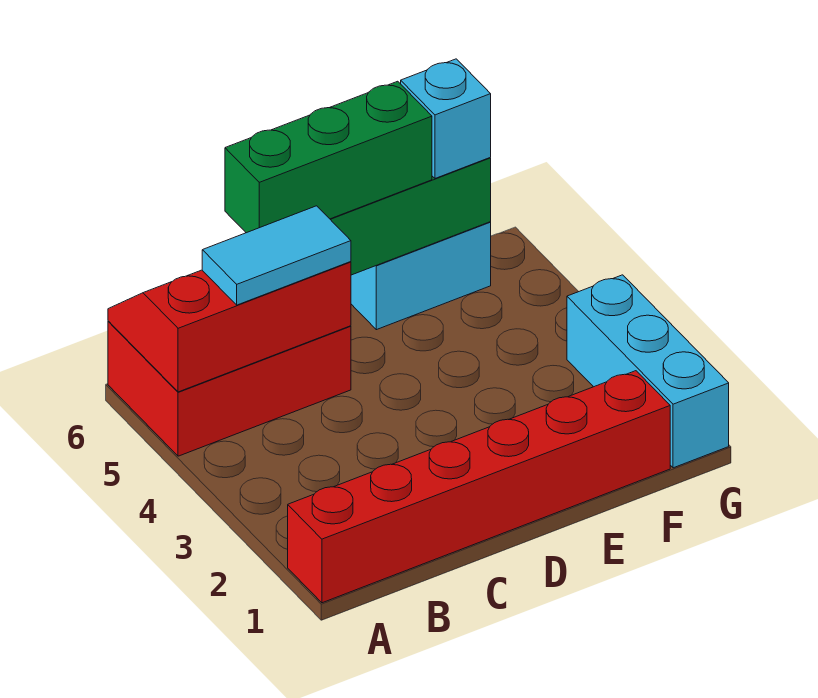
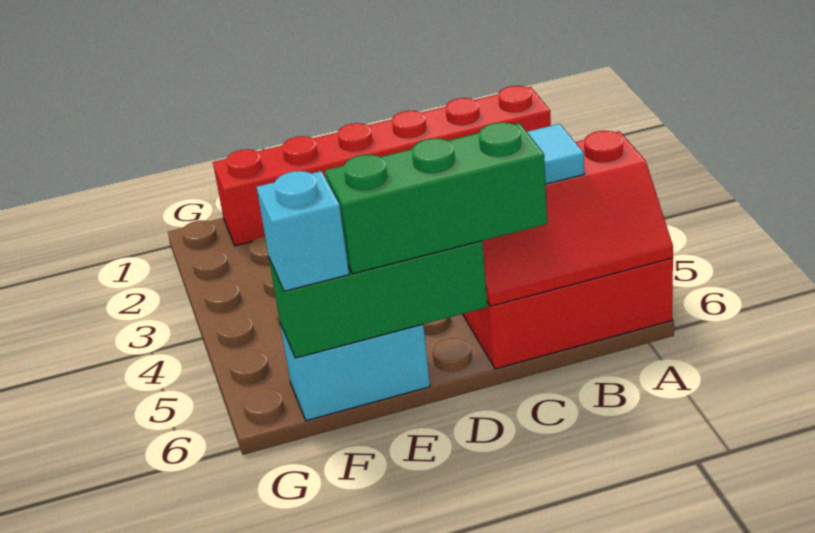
cyan 1x3 brick [567,275,729,468] -> none

